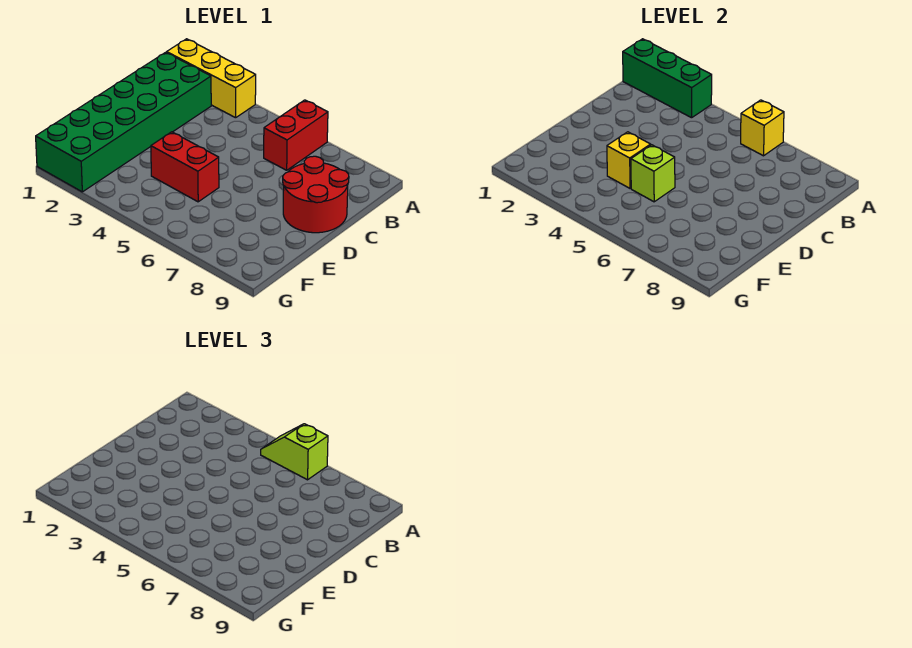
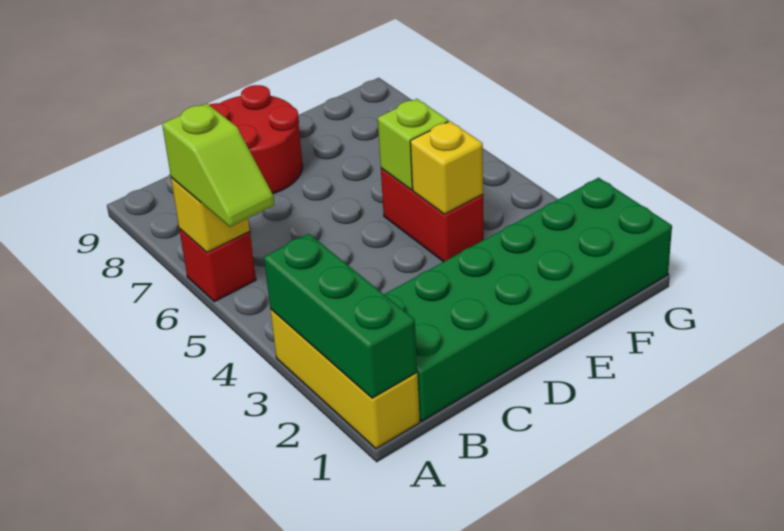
red 1x2 brick [264,100,328,170] -> red 1x1 brick [179,229,256,302]

